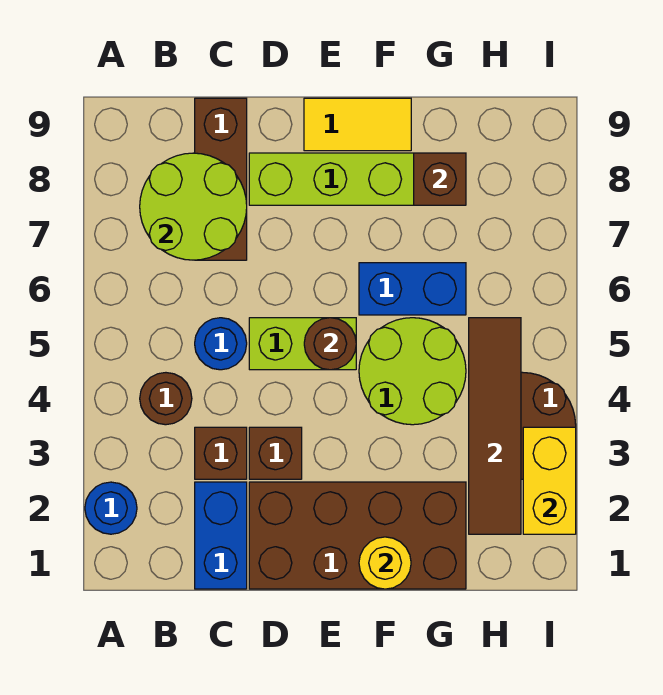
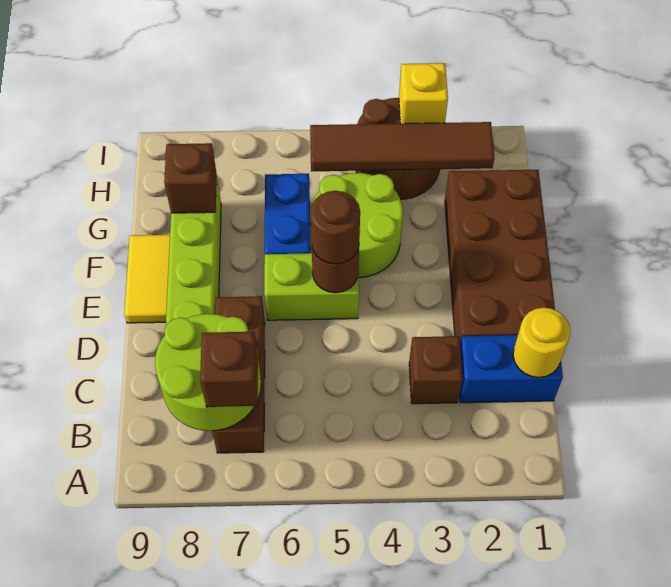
blue 1x1 round brick [85,482,137,534] -> none
brown 1x1 round brick [140,373,192,425] -> brown 1x1 round brick moved to [310,191,360,264]
blue 1x1 round brick [195,318,247,370] -> none
brown 1x3 brick [195,98,247,260] -> brown 1x3 brick turned to [212,296,265,453]
brown 1x1 brick [249,427,302,479] -> brown 1x1 brick moved to [200,332,258,407]
lime 1x2 brick [249,318,356,370] -> lime 1x2 brick turned to [264,253,359,320]
yellow 1x1 round brick [359,537,411,589] -> yellow 1x1 round brick moved to [513,308,570,378]
yellow 1x2 brick [523,427,576,534] -> yellow 1x1 brick [399,63,448,124]

